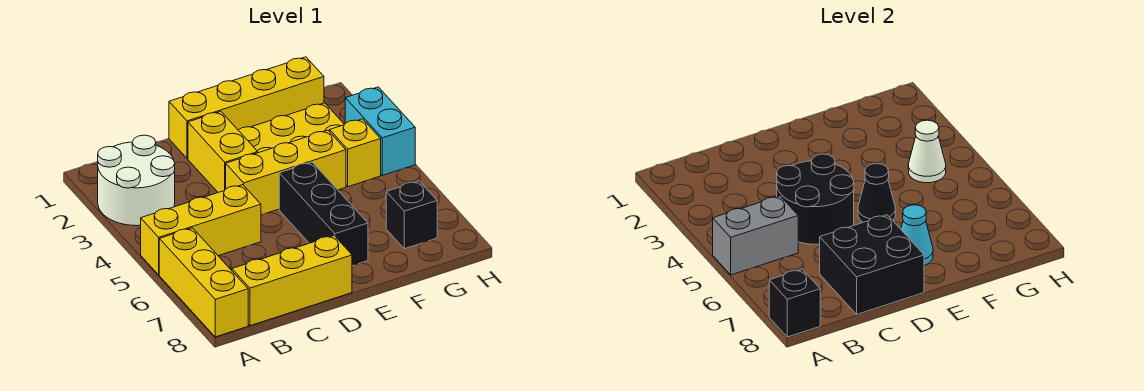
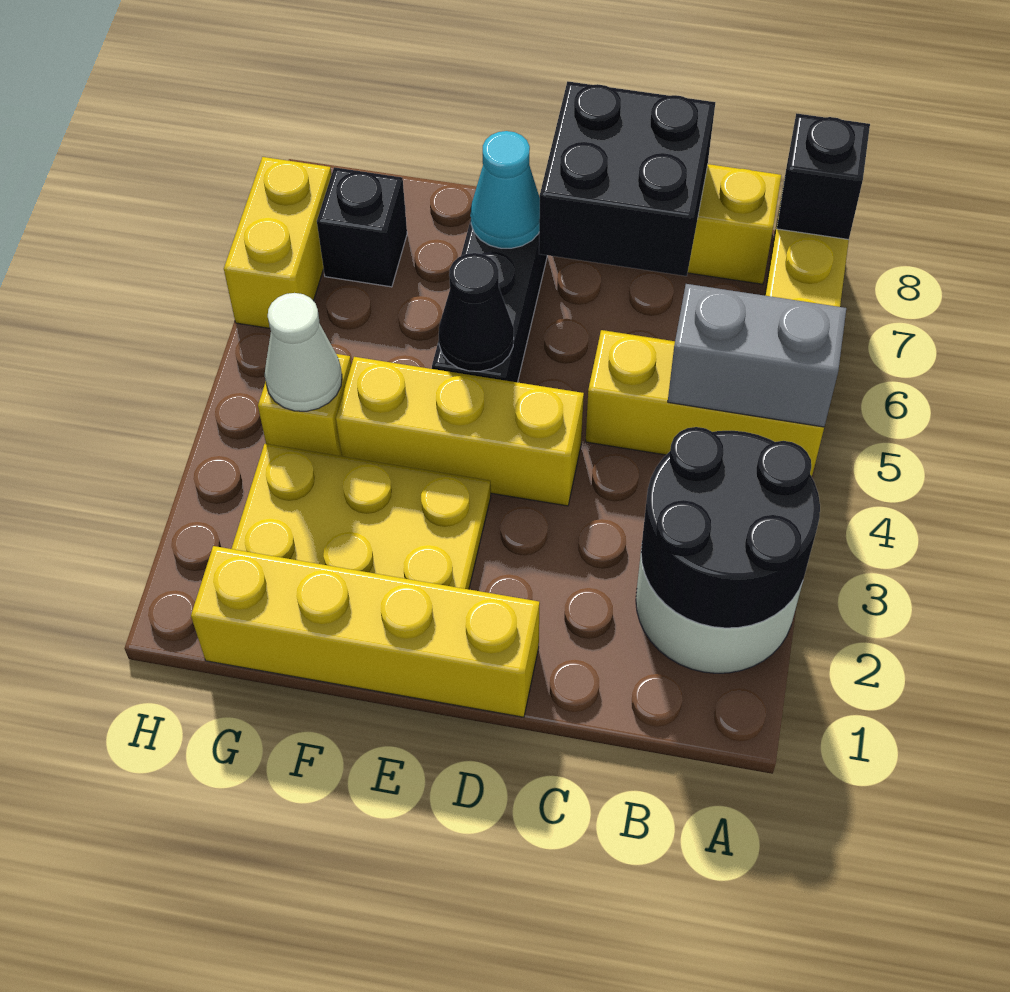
black 2x2 round brick [777,154,854,244] -> black 2x2 round brick moved to [641,427,820,628]
yellow 1x2 brick [188,111,258,192] -> yellow 1x2 brick moved to [224,157,332,328]
cyan 1x2 brick [345,87,415,175] -> none

